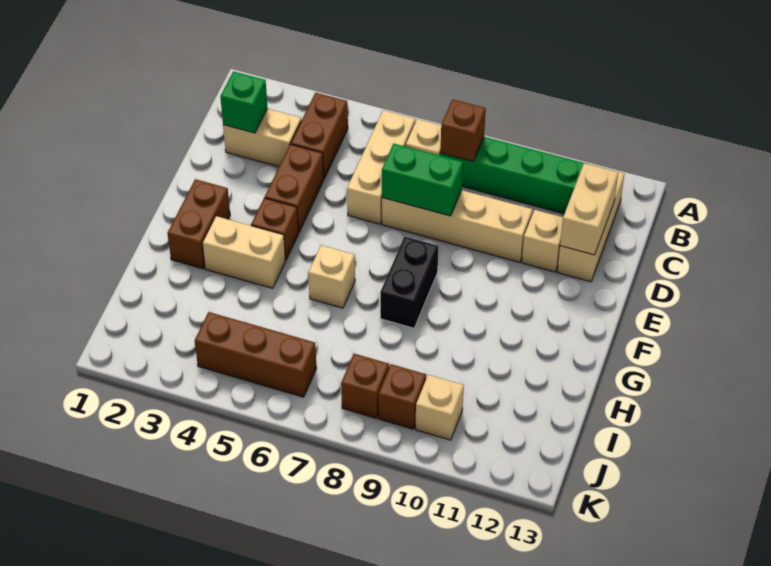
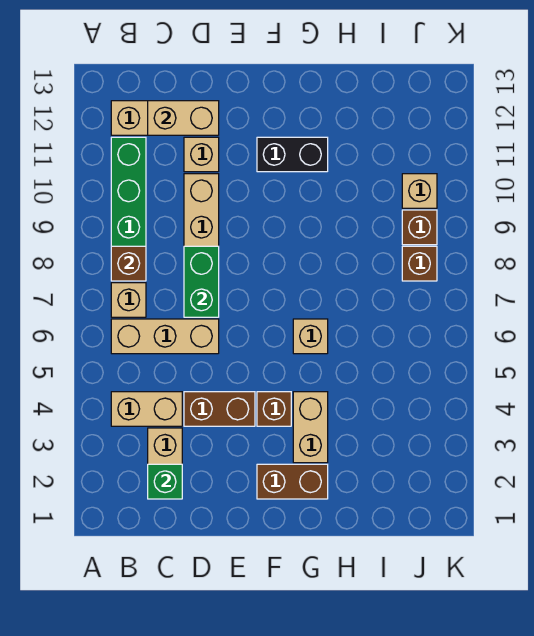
brown 1x2 brick [291,93,348,178] -> tan 1x2 brick [111,392,182,426]
black 1x2 brick [380,237,438,328] -> black 1x2 brick moved to [257,137,328,172]
brown 1x3 brick [195,312,317,397] -> none

